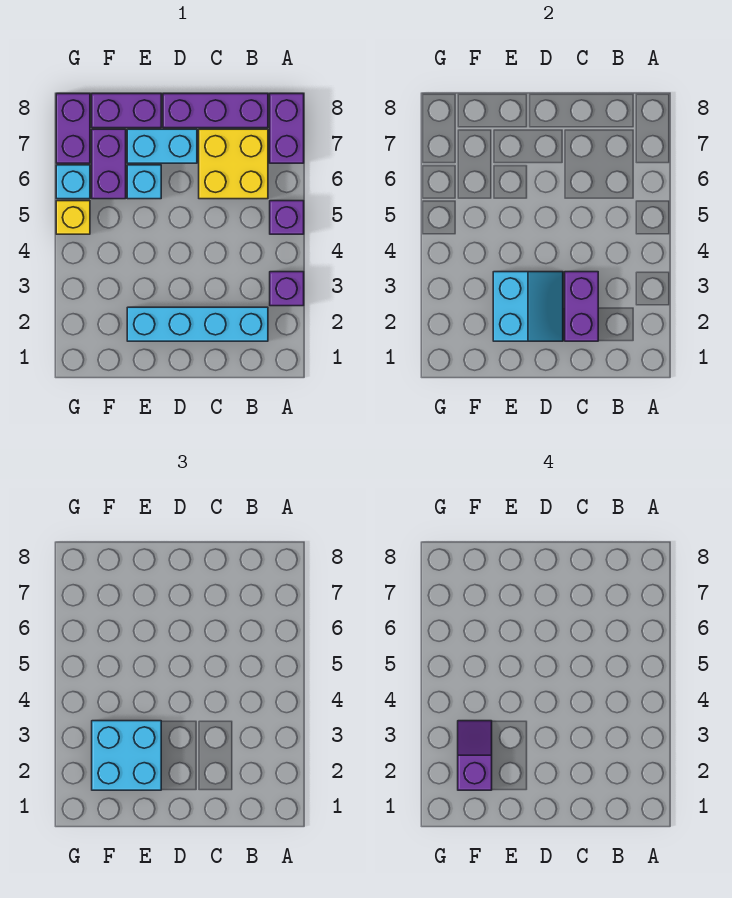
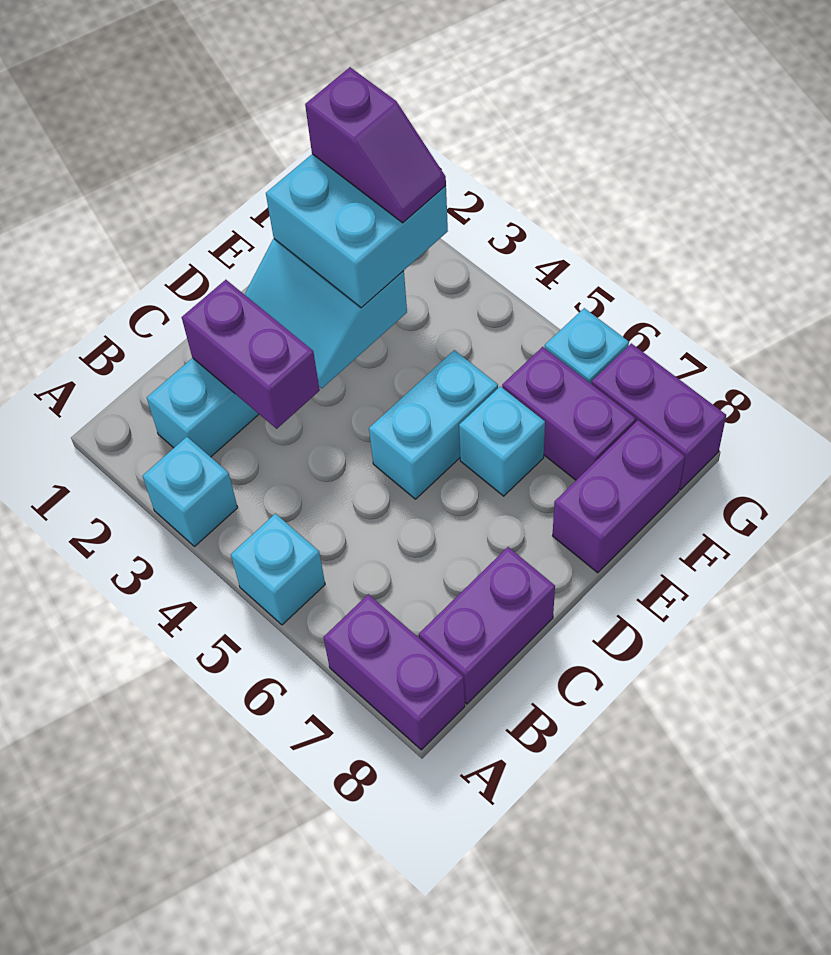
purple 1x1 brick [270,272,304,306] -> cyan 1x1 brick [143,437,238,547]
purple 1x1 brick [270,201,304,234] -> cyan 1x1 brick [231,514,325,625]
yellow 2x2 brick [199,129,268,199] -> none
purple 1x3 brick [163,94,268,128] -> purple 1x2 brick [419,547,555,704]
cyan 1x2 brick [127,129,197,163] -> cyan 1x2 brick moved to [369,350,498,499]
yellow 1x1 brick [56,201,90,234] -> none

